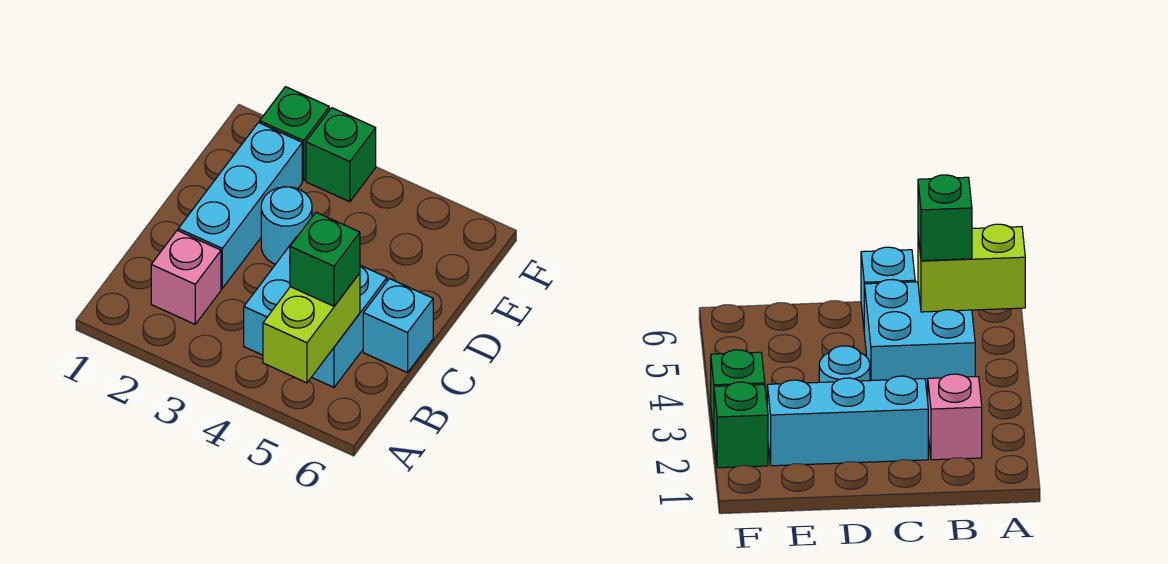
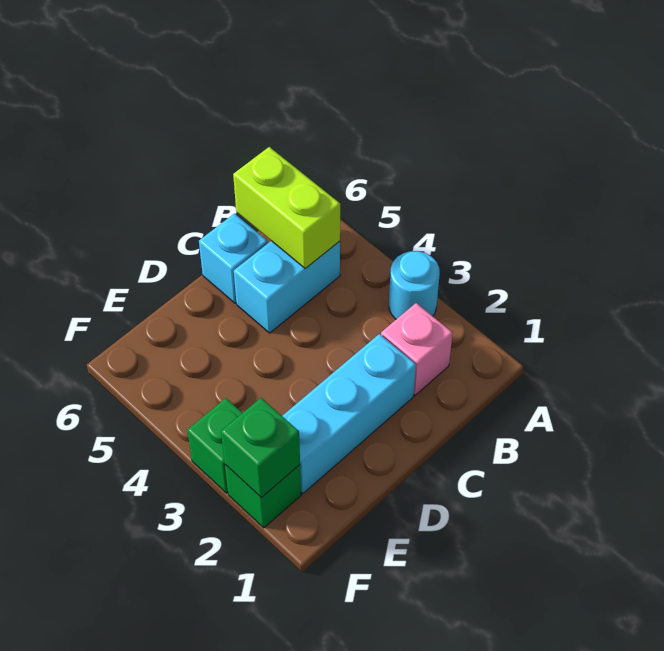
lime 1x2 brick [263,273,360,383] -> lime 1x2 brick turned to [233,147,340,269]
cyan 2x2 brick [244,237,387,387] -> cyan 1x2 brick [234,241,340,333]
green 1x1 brick [290,212,360,306] -> green 1x1 brick moved to [221,398,300,498]
cyan 1x1 round brick [261,187,312,264] -> cyan 1x1 round brick moved to [389,251,440,319]

